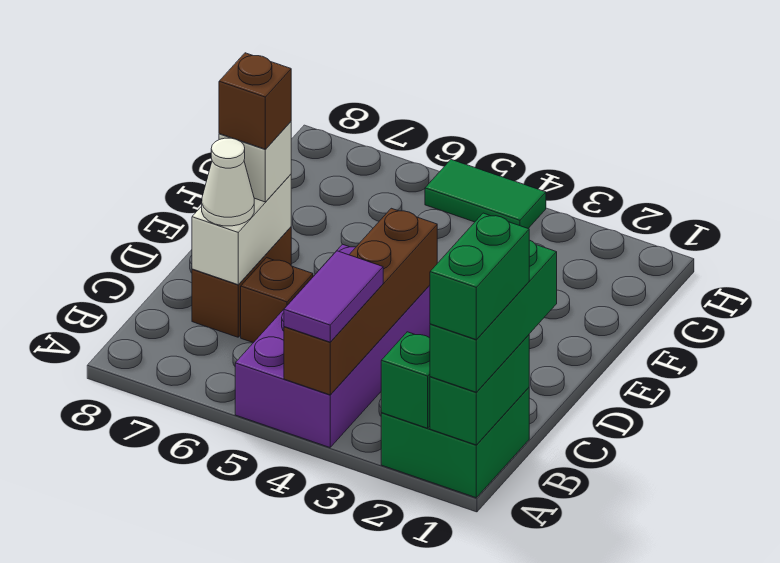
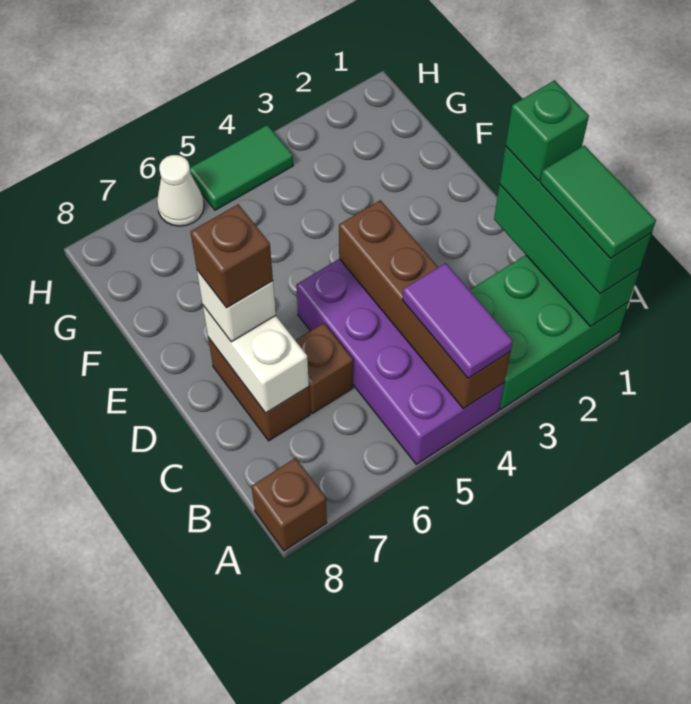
green 2x2 brick [381,388,529,498] -> green 2x3 brick [470,255,629,409]
green 1x2 brick [430,335,529,445] -> green 1x3 brick [494,185,640,327]
green 1x2 brick [430,213,529,339] -> green 1x2 tile [540,145,656,258]
green 1x1 brick [381,332,430,428] -> green 1x1 brick moved to [506,80,589,181]
none -> brown 1x1 brick [252,458,327,551]
white 1x1 cone [202,138,254,226] -> white 1x1 cone moved to [157,155,204,226]

